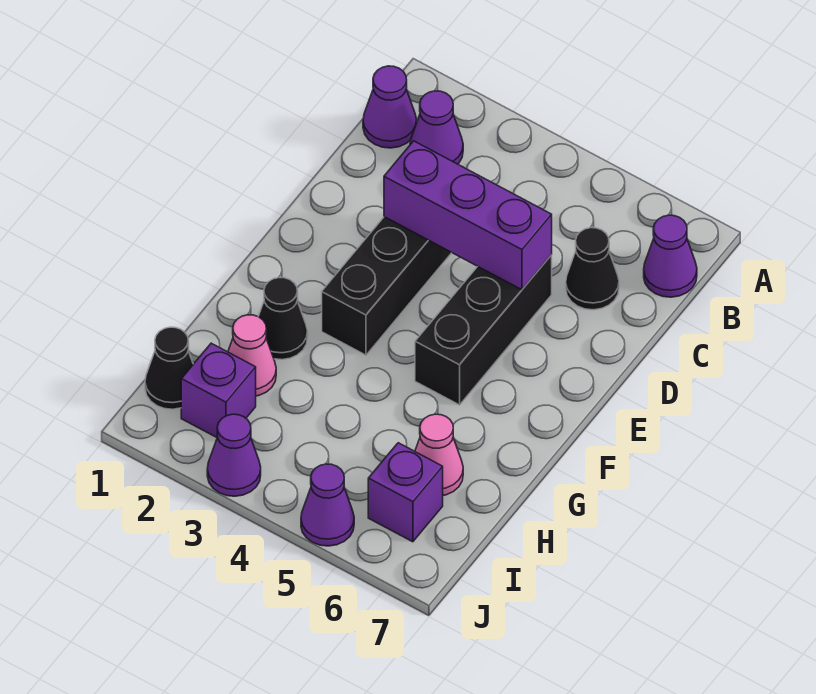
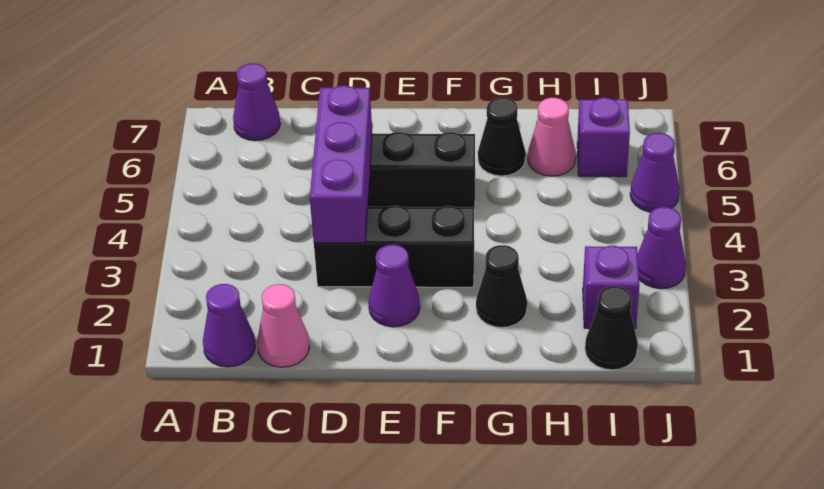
purple 1x1 cone [410,91,463,164] -> purple 1x1 cone moved to [369,245,420,327]
black 1x1 cone [566,228,619,310] -> black 1x1 cone moved to [478,98,526,176]
pink 1x1 cone [228,315,276,396] -> pink 1x1 cone moved to [257,284,310,367]

